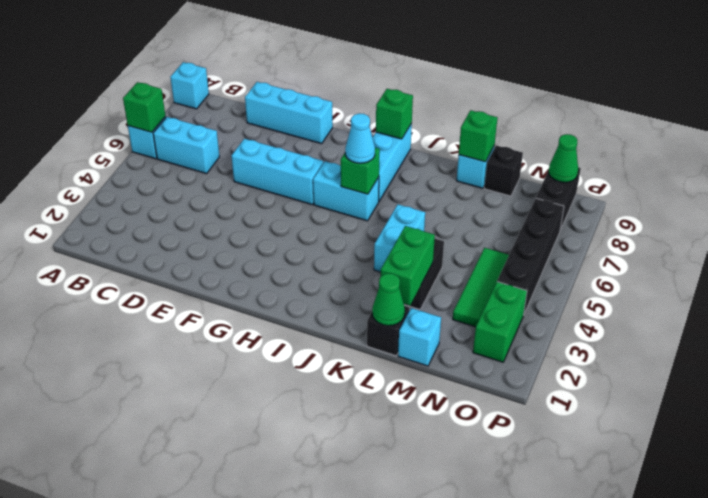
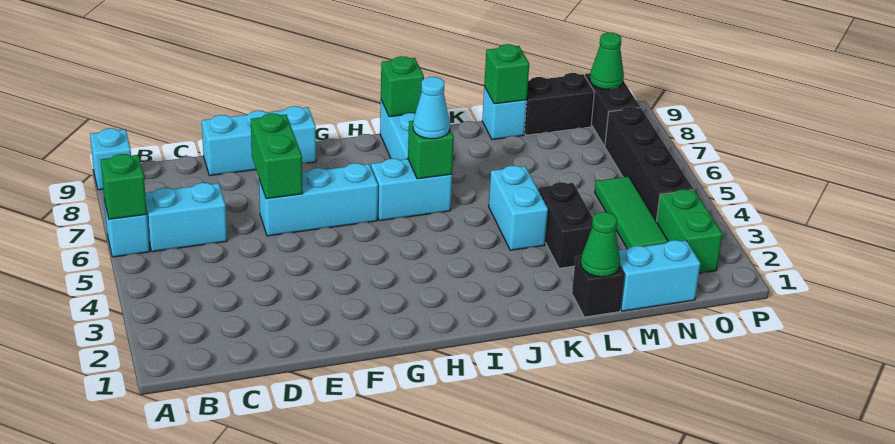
green 1x2 brick [381,226,435,306] -> green 1x2 brick moved to [251,113,303,199]
cyan 1x1 brick [398,308,441,366] -> cyan 1x2 brick [619,240,700,311]
black 1x1 brick [484,145,523,196] -> black 1x2 brick [524,73,594,135]

